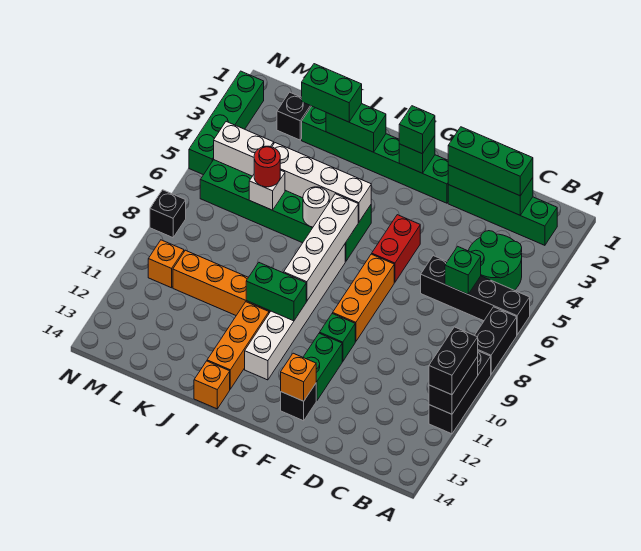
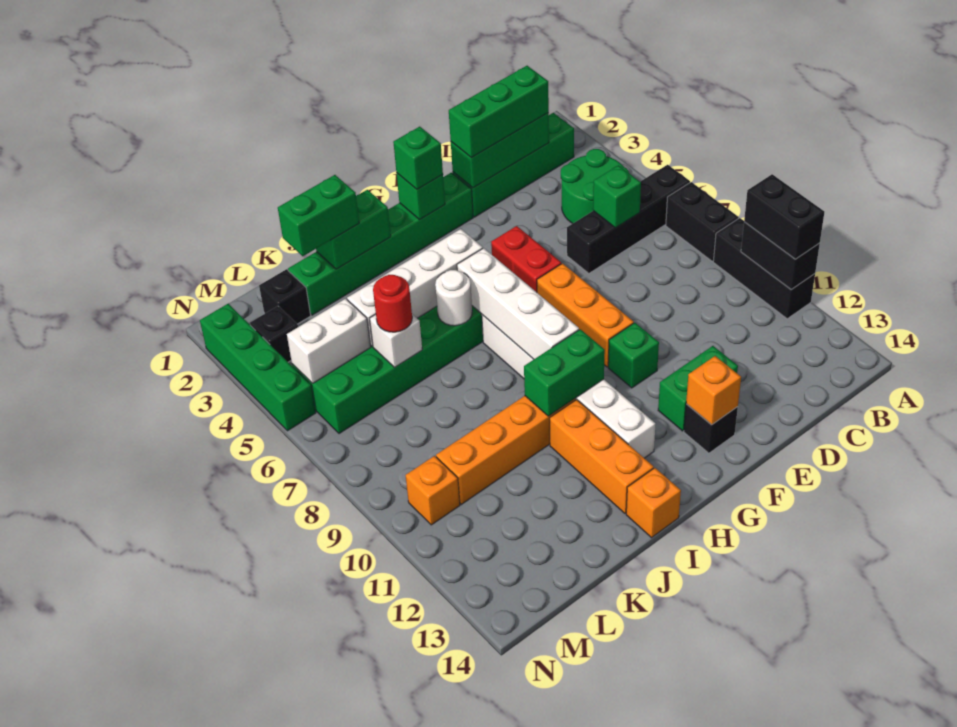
green 1x2 brick [303,333,342,401] -> green 1x2 brick turned to [658,346,738,431]
black 1x1 brick [150,190,186,238] -> black 1x1 brick moved to [250,306,298,362]

